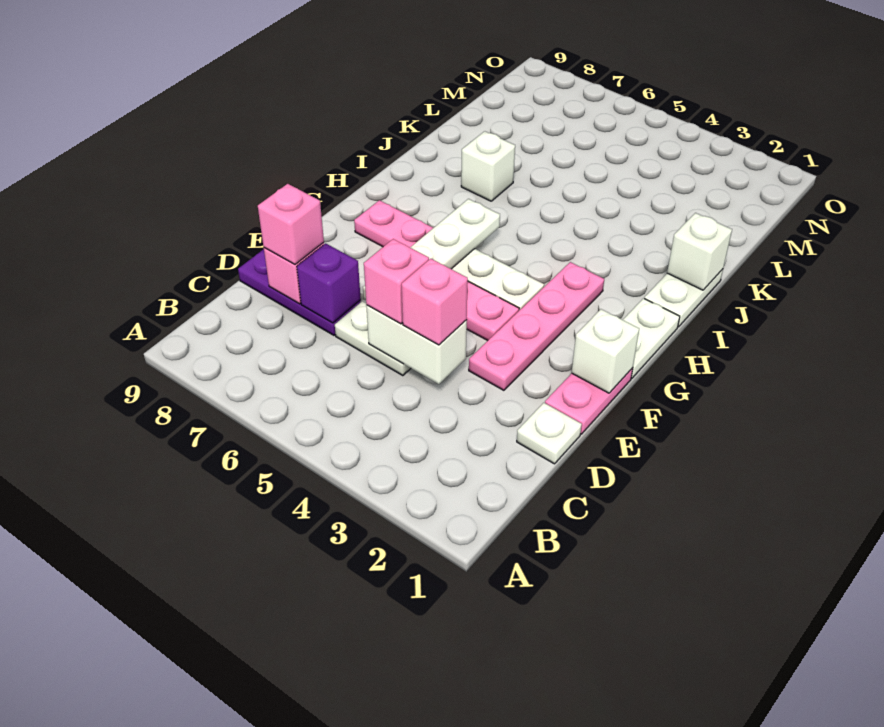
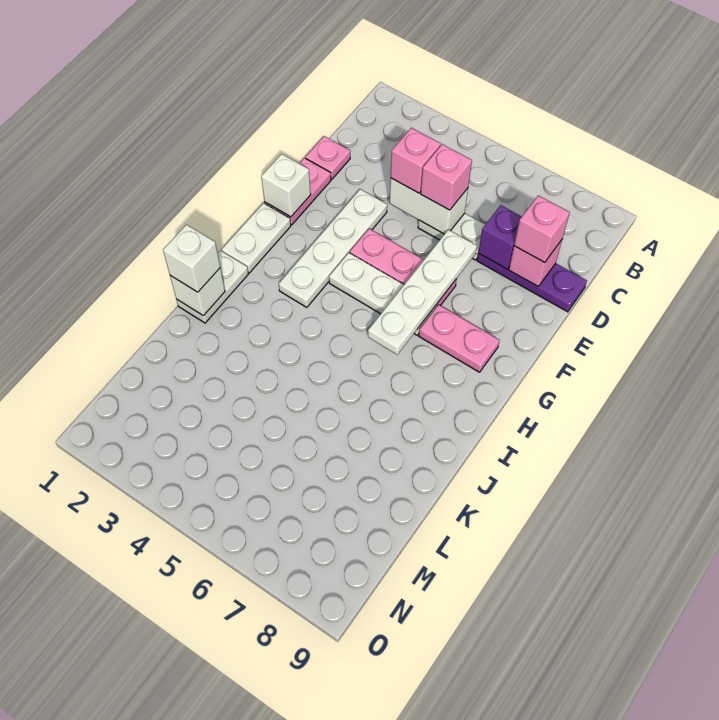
white 1x1 plate [517,403,582,464] -> pink 1x1 plate [305,136,350,179]
pink 1x4 plate [469,262,604,390] -> white 1x4 plate [279,189,387,307]
white 1x1 brick [461,131,515,201] -> white 1x1 brick moved to [163,225,220,292]

